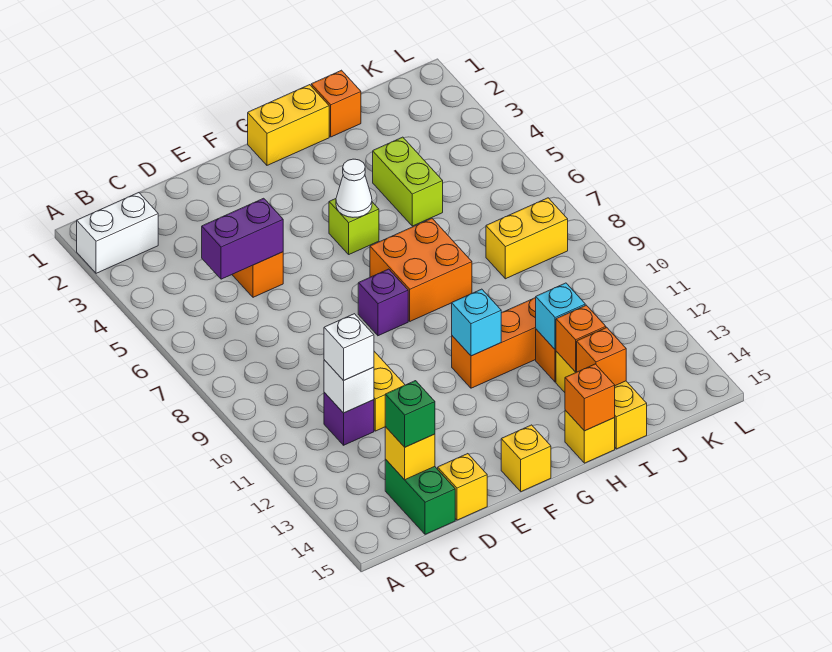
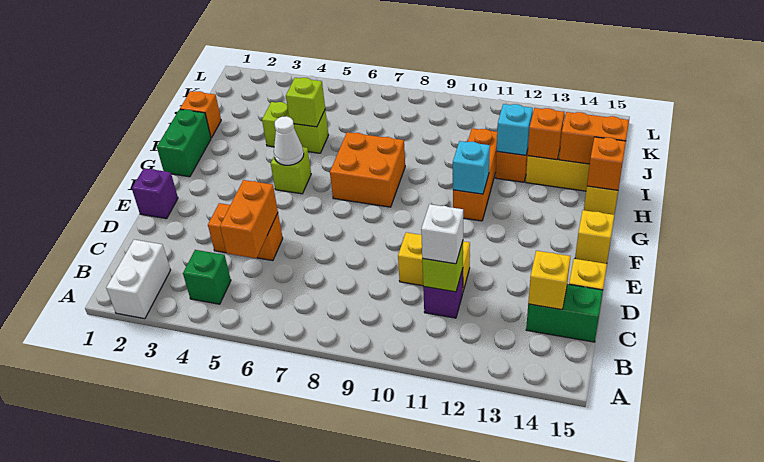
purple 1x2 brick [202,198,283,279] -> orange 1x2 brick [220,180,278,258]
white 1x1 brick [324,360,374,413] -> lime 1x1 brick [422,241,463,292]
green 1x1 brick [385,381,435,447] -> green 1x1 brick moved to [183,250,231,304]
purple 1x1 brick [358,269,408,336] -> purple 1x1 brick moved to [132,168,178,219]
yellow 1x2 brick [248,85,329,165] -> green 1x2 brick [157,109,211,177]
none -> lime 1x1 brick [286,78,325,127]
orange 1x1 brick [577,328,626,386] -> orange 1x2 brick [559,112,629,164]
yellow 1x2 brick [486,198,568,279] -> none

